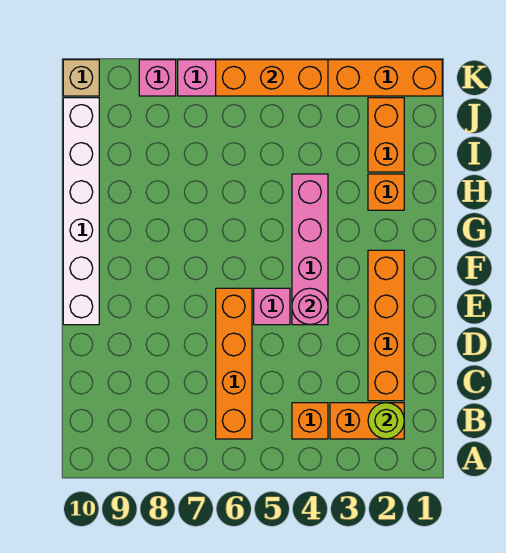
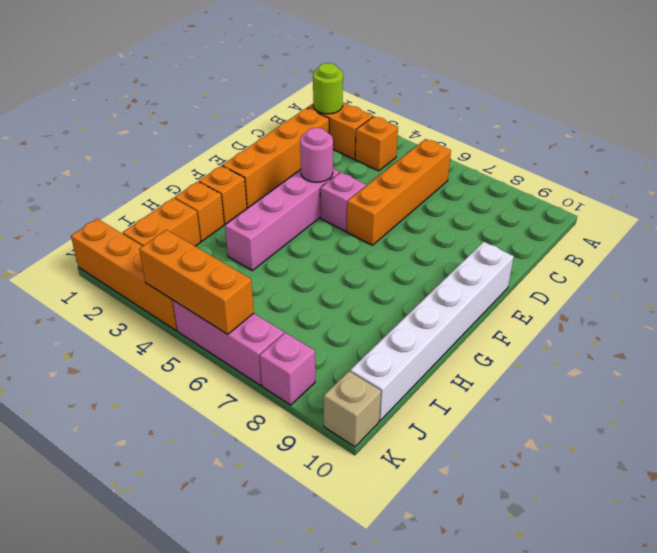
none -> orange 1x1 brick [199,166,247,224]

